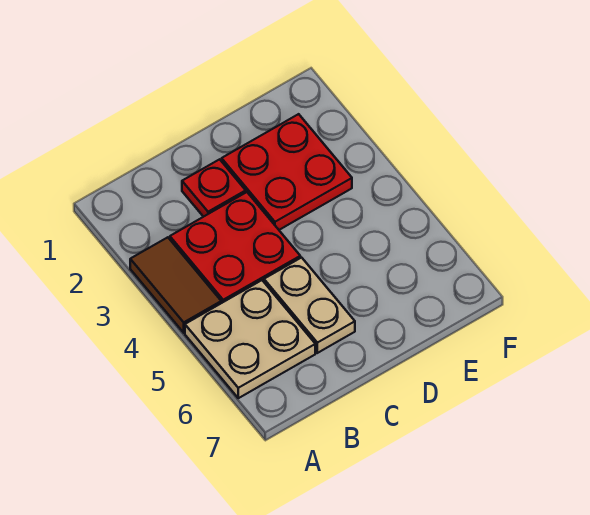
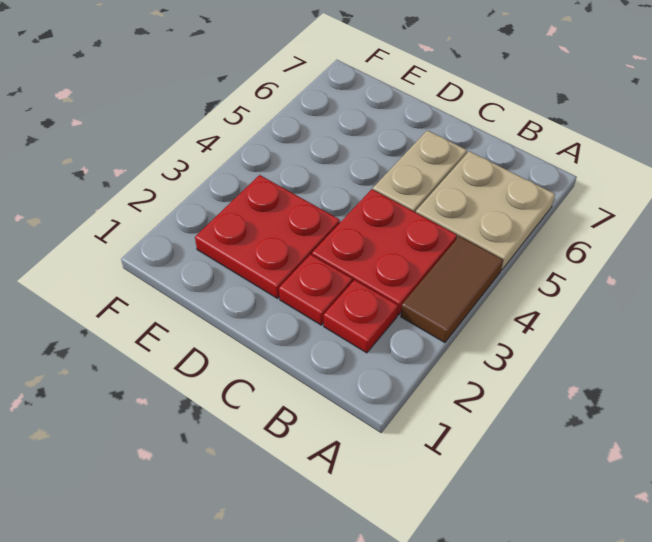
none -> red 1x1 plate [324,280,398,353]

